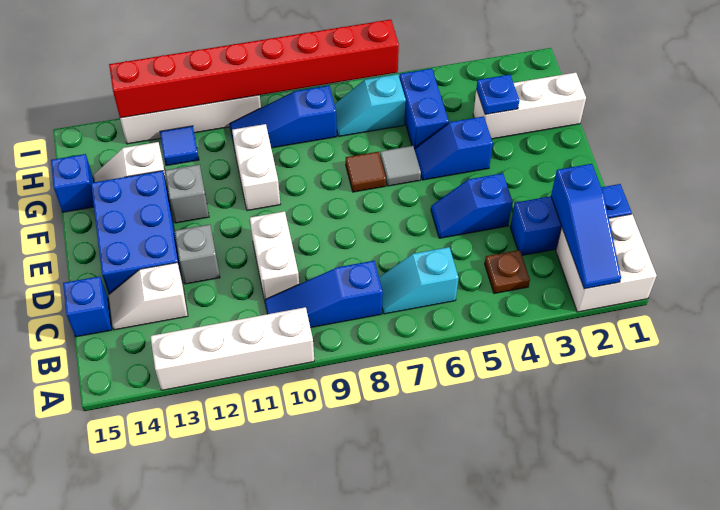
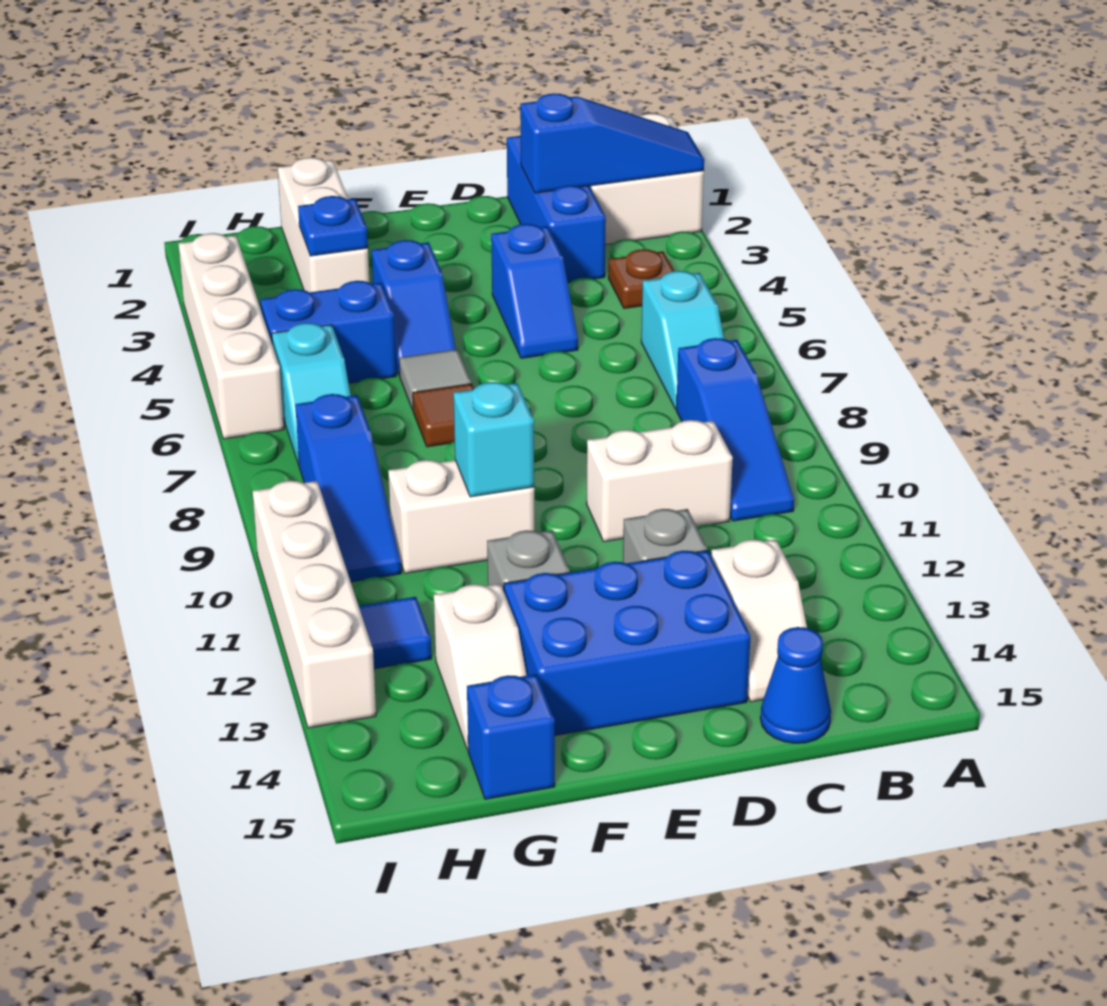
white 1x4 brick [150,307,314,390] -> white 1x4 brick moved to [178,233,284,439]
blue 1x1 brick [63,276,112,337] -> blue 1x1 cone [760,627,831,743]
none -> cyan 1x1 brick [453,382,534,497]
red 1x8 brick [109,20,399,118] -> none

